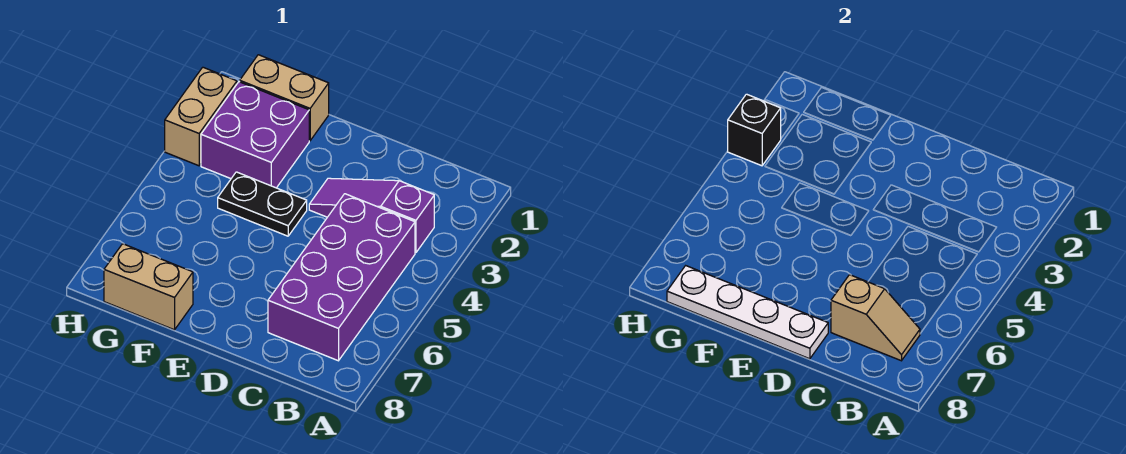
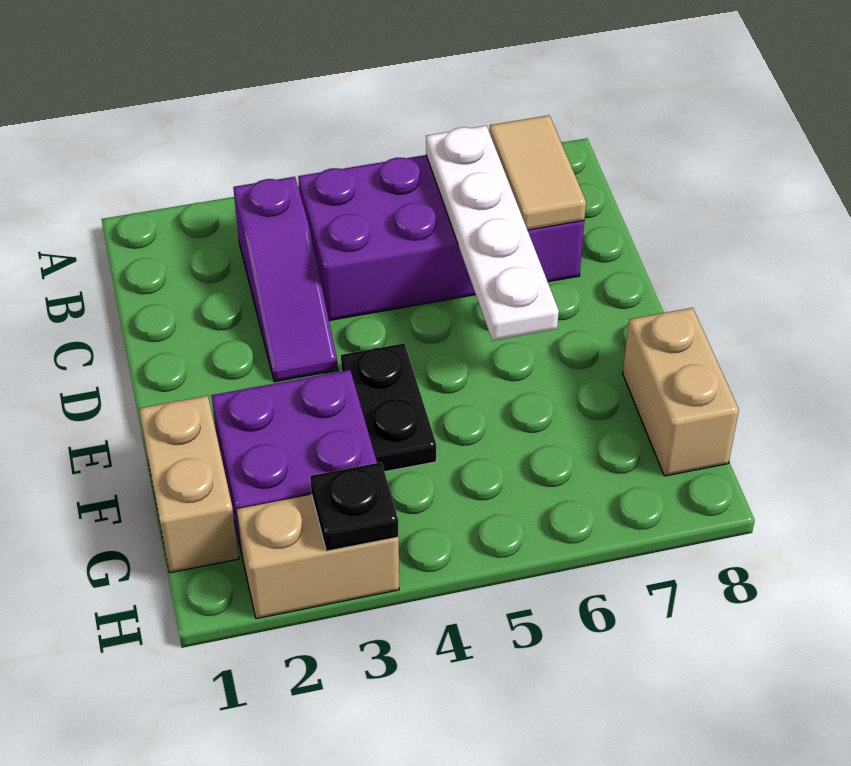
tan 1x2 slope [831,275,920,361] -> tan 1x2 tile [489,115,586,230]
white 1x4 plate [667,266,828,359] -> white 1x4 plate moved to [426,126,559,341]
black 1x1 brick [728,94,781,166] -> black 1x1 plate [310,462,399,551]

